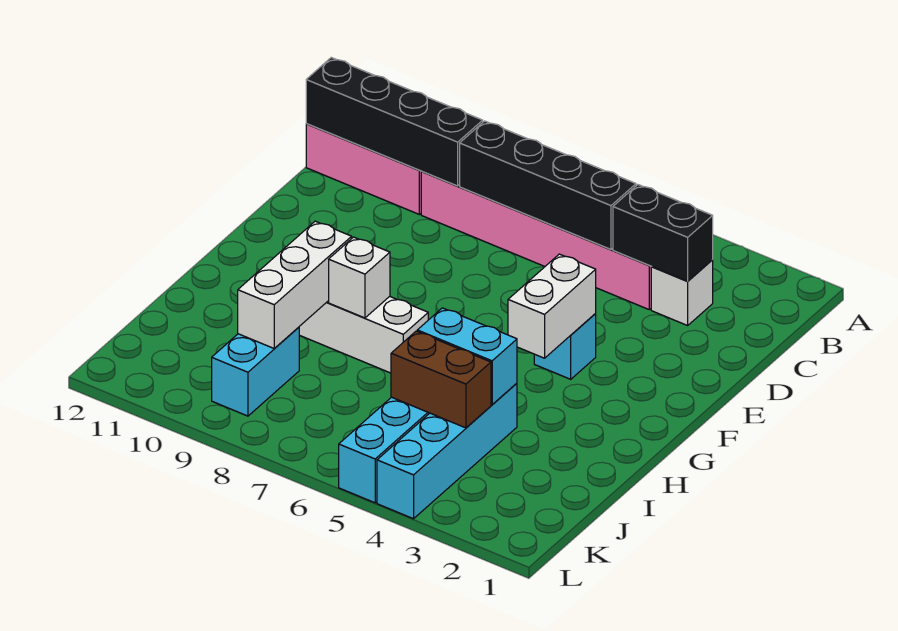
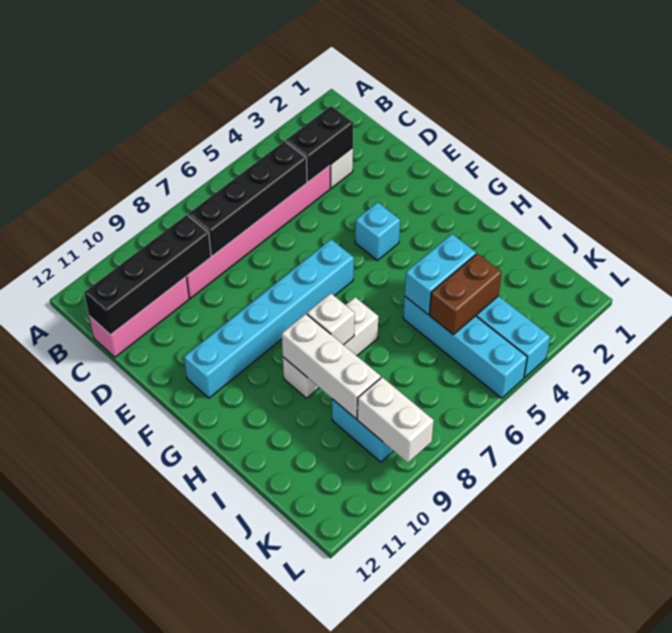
white 1x2 brick [508,254,596,358] -> white 1x2 brick moved to [357,377,434,463]
none -> cyan 1x6 brick [184,239,354,398]

